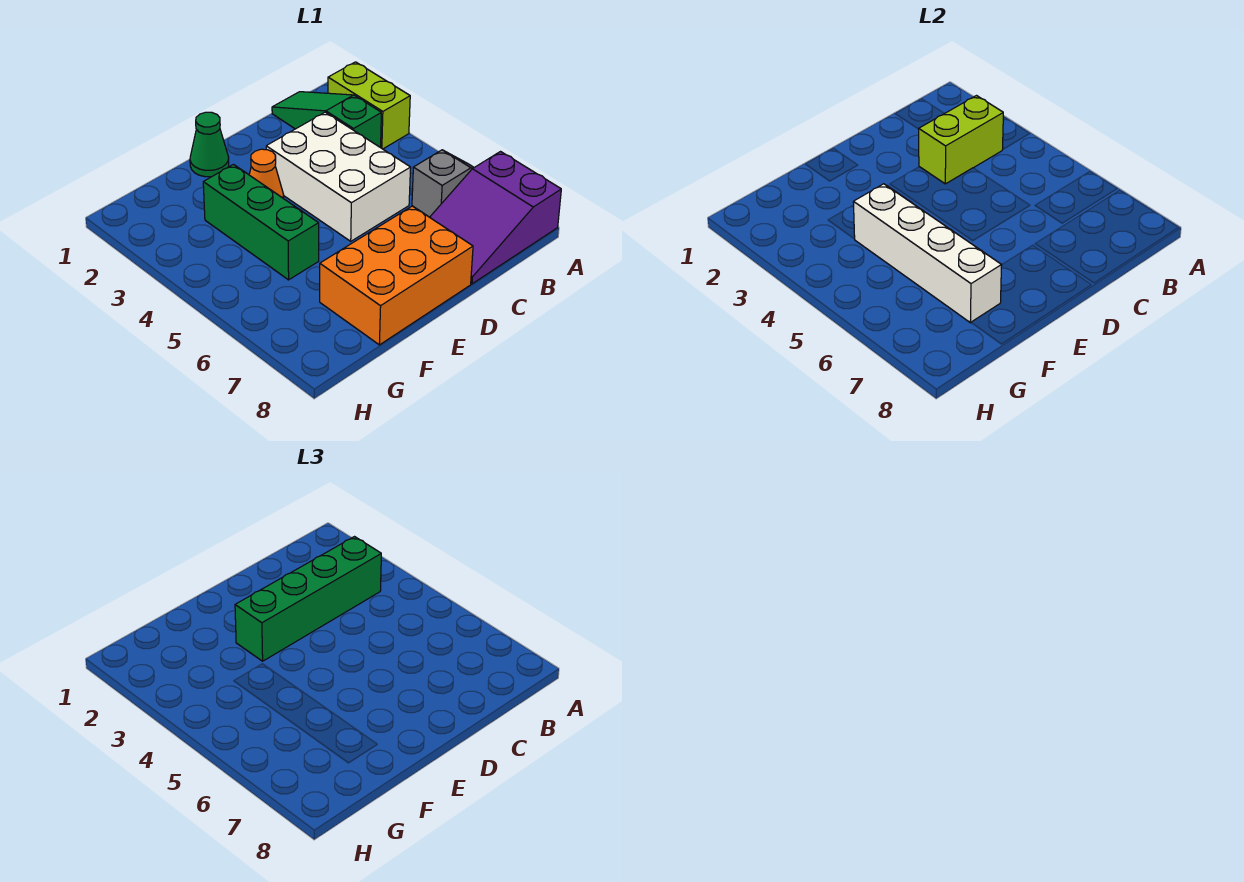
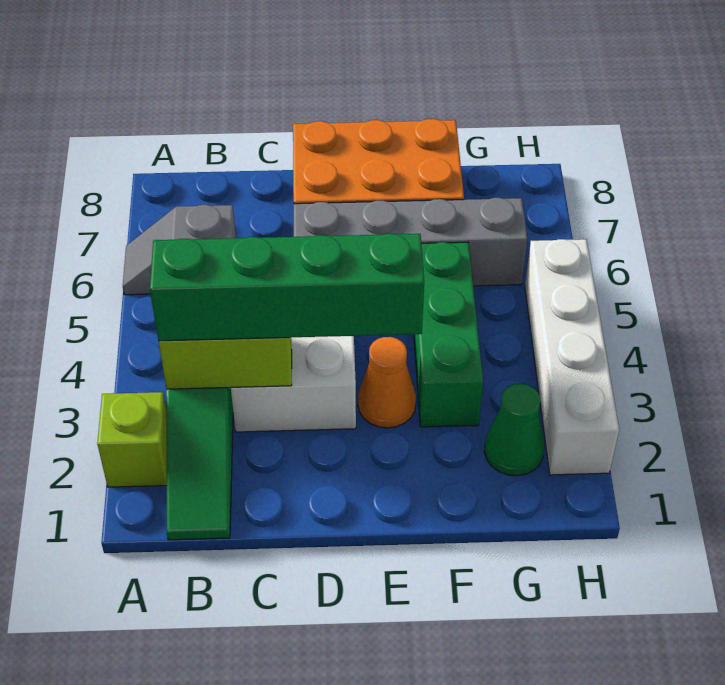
lime 1x2 brick [328,62,410,149] -> lime 1x1 brick [97,392,167,487]
purple 2x3 slope [430,152,561,284] -> none
none -> grey 1x4 brick [294,198,527,286]
green 1x1 cone [190,112,229,177] -> green 1x1 cone moved to [484,384,545,476]
white 1x4 brick [853,184,1002,323] -> white 1x4 brick moved to [525,239,619,475]

